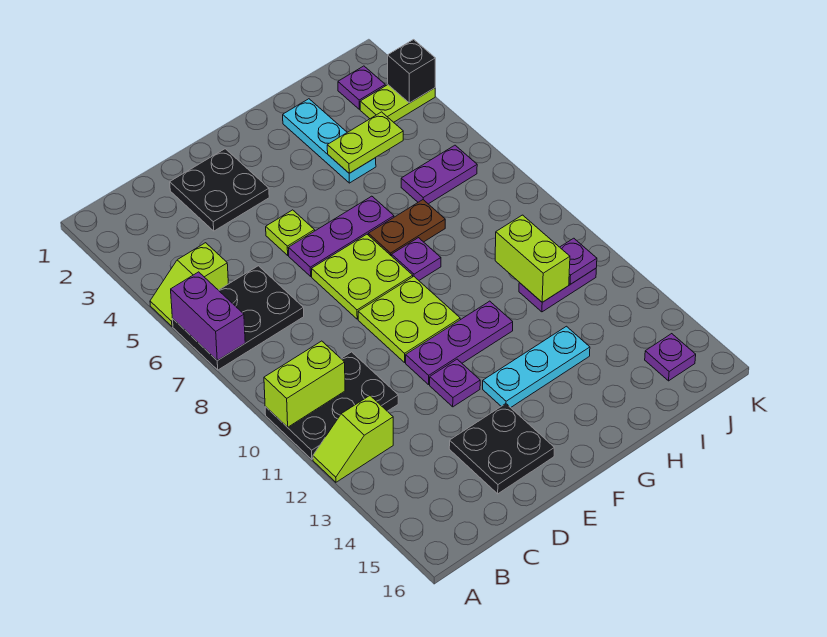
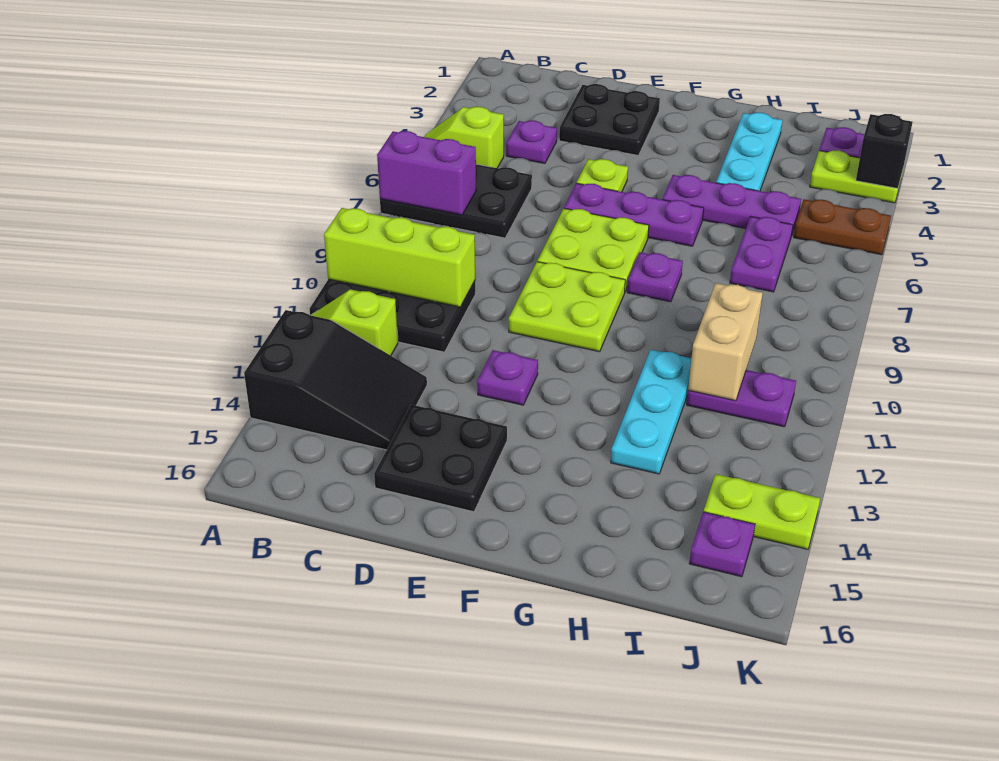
purple 1x2 brick [171,272,245,361] -> purple 1x2 brick turned to [377,131,476,215]
lime 1x2 brick [264,341,345,427] -> lime 1x3 brick [324,208,475,307]
none -> black 2x3 slope [244,310,427,450]
purple 1x3 plate [406,301,513,385] -> purple 1x3 plate moved to [663,175,801,236]
cyan 1x3 plate [483,326,590,408] -> cyan 1x3 plate turned to [611,350,691,474]
brown 1x2 plate [368,200,445,256] -> brown 1x2 plate moved to [794,199,891,255]
lime 1x2 plate [327,112,403,173] -> lime 1x2 plate moved to [704,474,820,549]
purple 1x2 plate [401,145,477,204] -> purple 1x2 plate turned to [730,216,793,292]
lime 1x2 brick [495,215,570,302] -> tan 1x2 brick [688,283,763,401]
purple 1x1 plate [560,238,597,284] -> purple 1x1 plate moved to [506,121,557,164]

